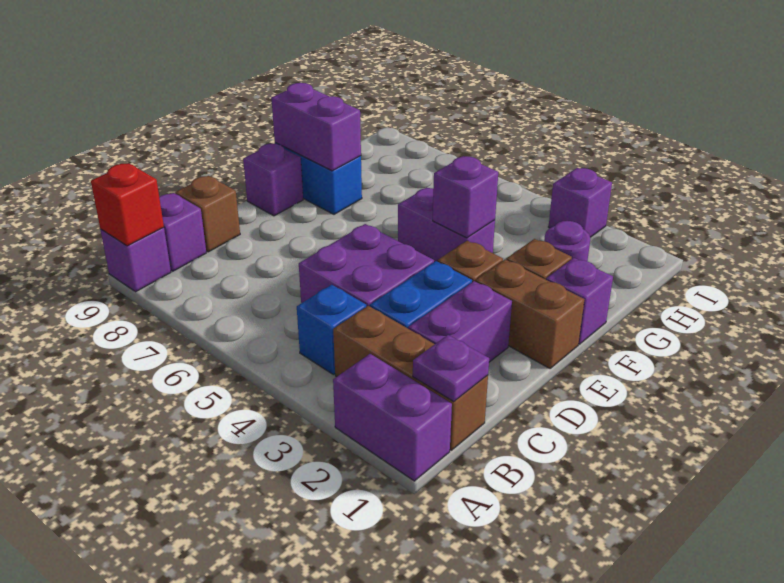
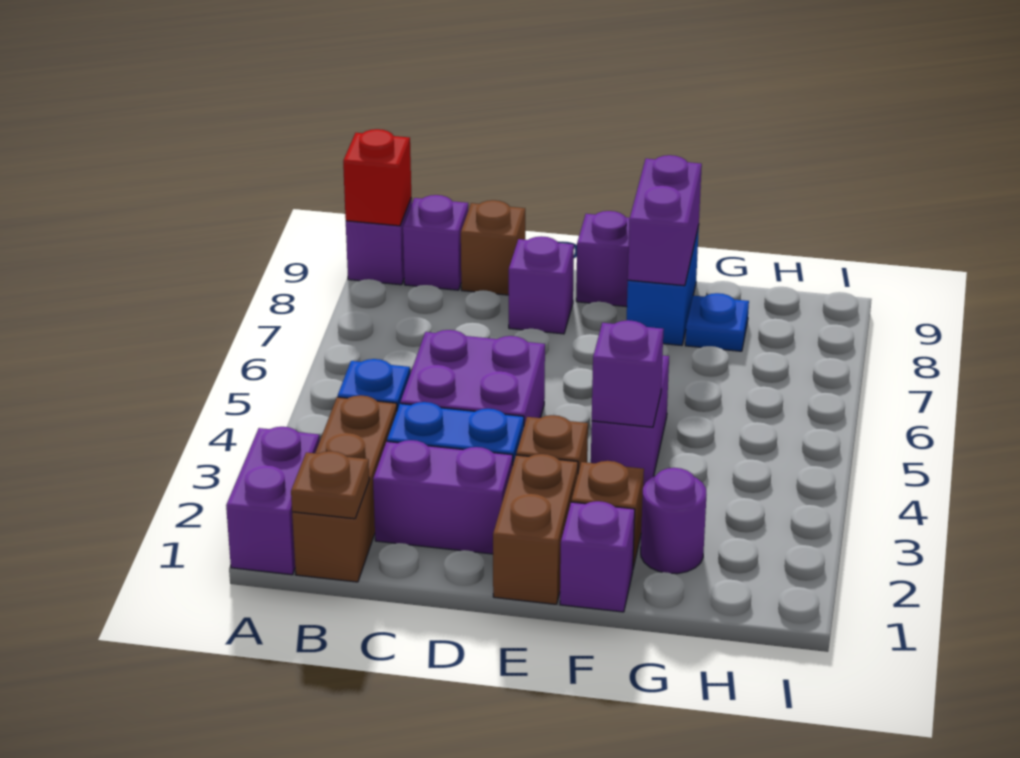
purple 1x1 plate [413,335,489,401] -> brown 1x1 plate [291,451,369,519]
none -> blue 1x1 plate [685,293,749,351]
purple 1x1 brick [549,168,612,237] -> purple 1x1 brick moved to [509,236,574,334]

